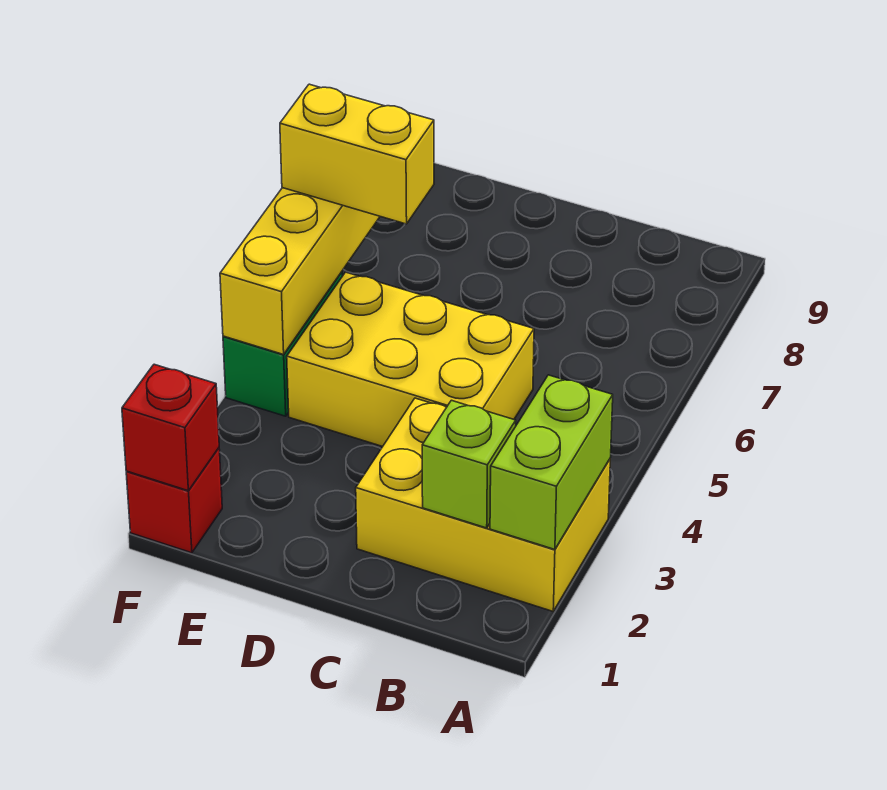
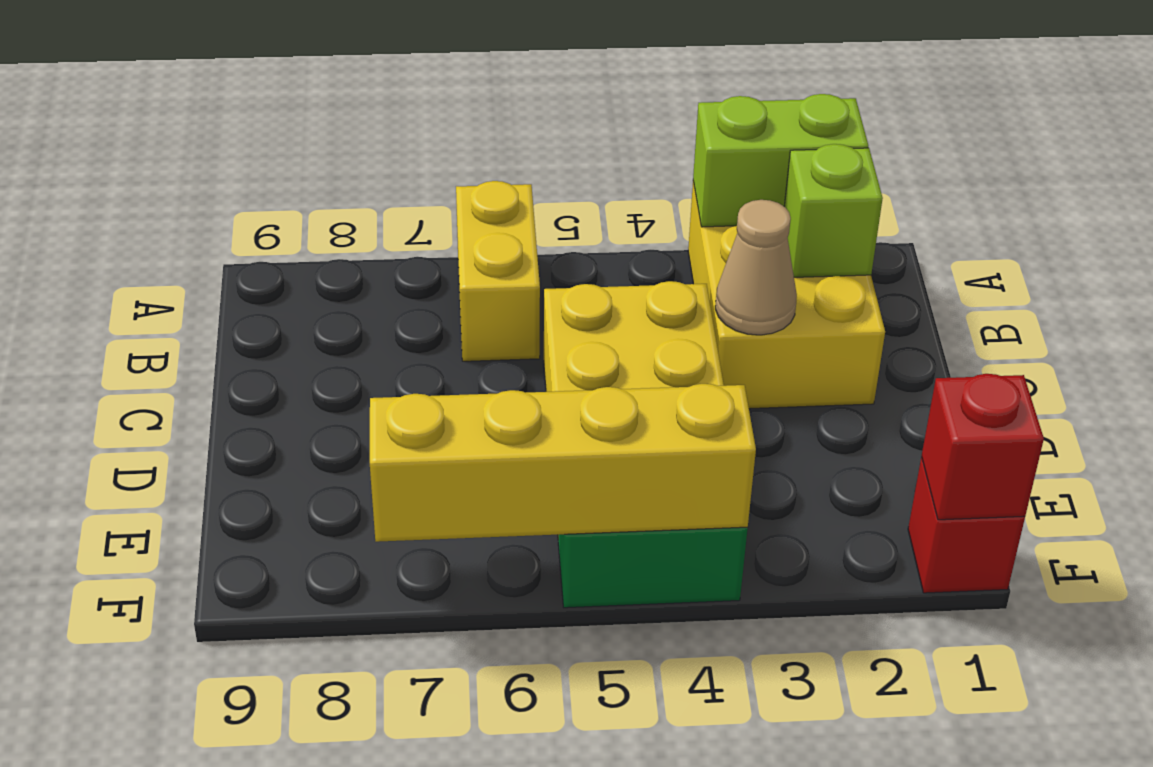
none -> tan 1x1 cone [715,200,797,335]
yellow 1x2 brick [280,84,434,224] -> yellow 1x2 brick moved to [456,181,540,361]

